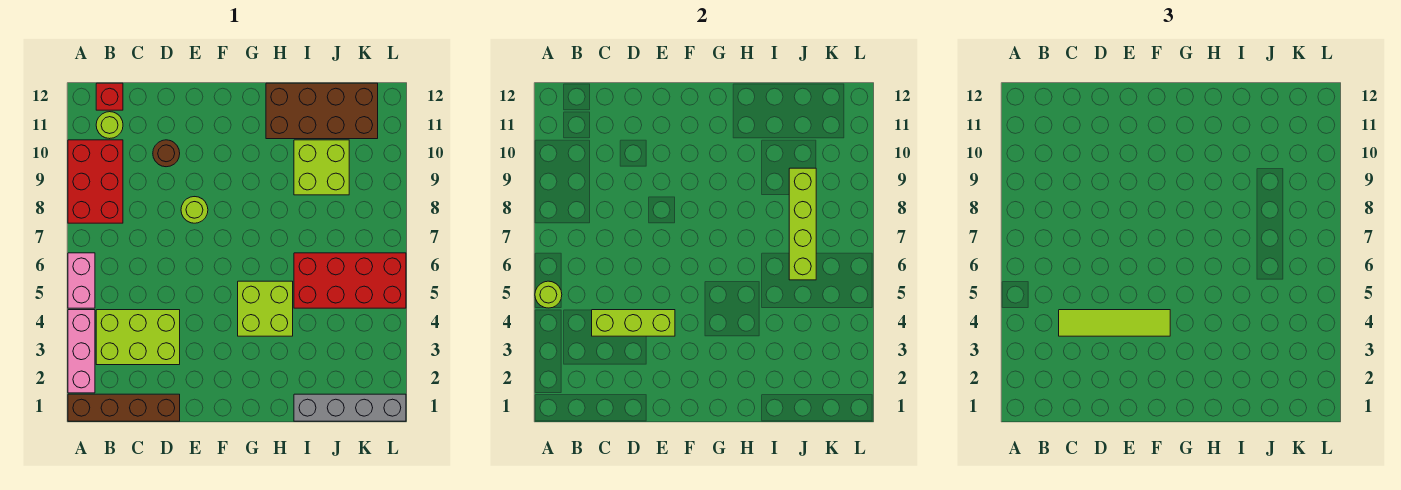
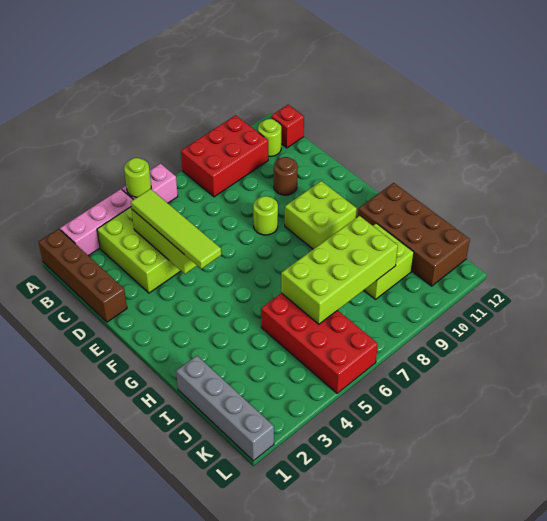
lime 2x2 brick [238,281,293,336] -> lime 2x2 brick moved to [285,181,357,249]
lime 1x4 brick [789,168,816,280] -> lime 2x4 brick [281,216,398,324]

